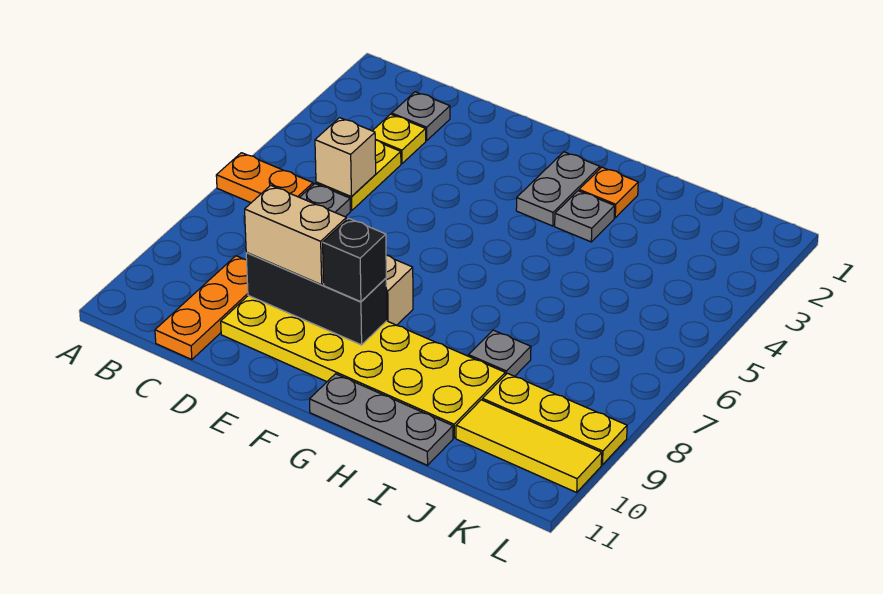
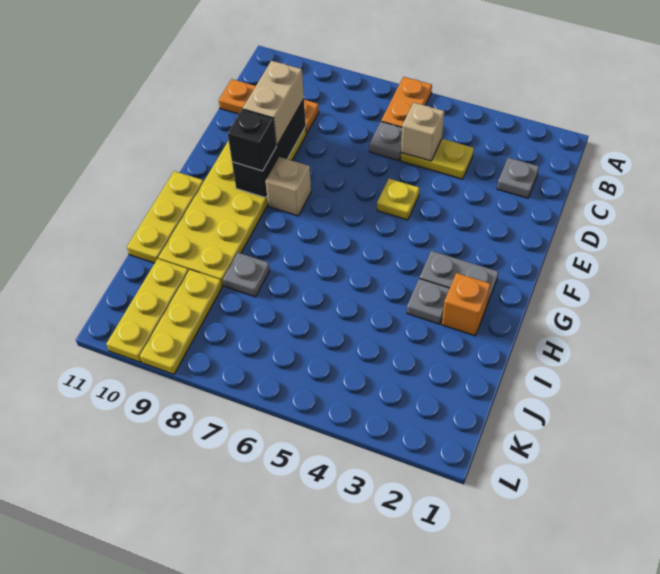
yellow 1x1 plate [373,114,426,164] -> yellow 1x1 plate moved to [377,179,419,220]
grey 1x3 plate [310,374,453,465] -> yellow 1x3 plate [127,171,203,263]
orange 1x1 plate [579,167,638,218] -> orange 1x1 brick [442,273,490,336]
yellow 1x3 tile [456,400,602,492] -> yellow 1x3 plate [106,259,188,362]

